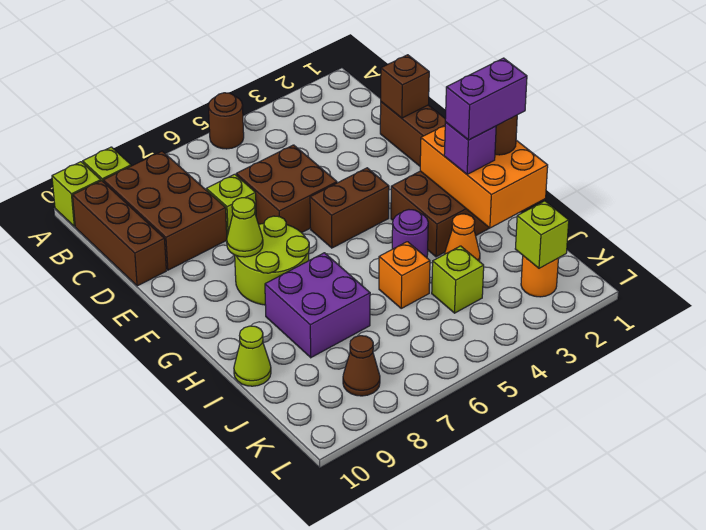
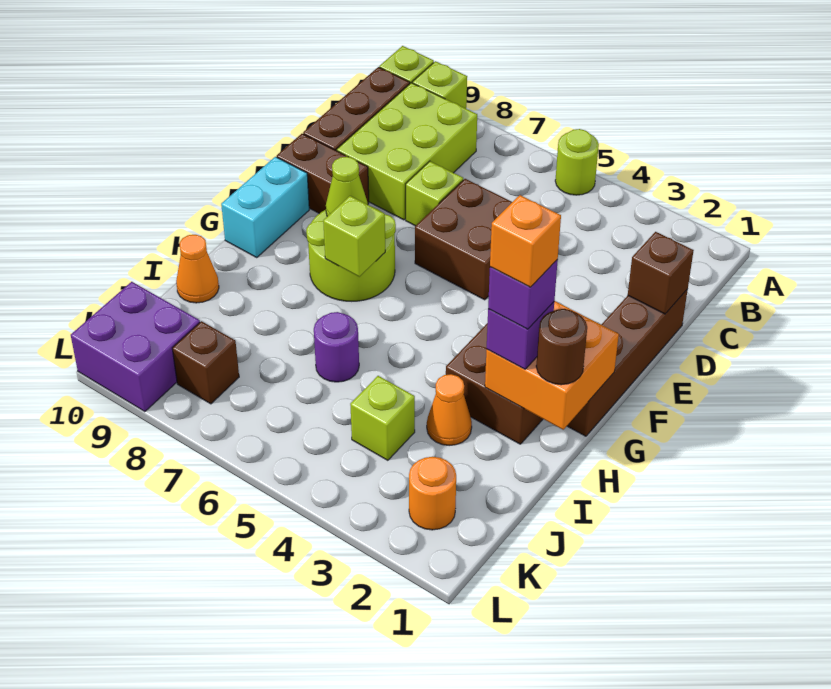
brown 1x1 round brick [208,93,244,149] -> lime 1x1 round brick [555,129,599,195]
brown 2x3 brick [103,151,227,270] -> lime 2x3 brick [337,83,477,220]
brown 1x2 brick [310,168,389,248] -> brown 1x2 brick moved to [277,134,369,214]
none -> cyan 1x2 brick [221,157,309,258]
orange 2x3 brick [420,125,548,228] -> orange 2x2 brick [485,301,619,430]
purple 1x2 brick [445,58,527,140] -> purple 1x1 brick [488,260,558,329]
purple 1x1 round brick [392,210,428,258] -> purple 1x1 round brick moved to [314,312,359,382]
purple 2x2 brick [265,253,370,358] -> purple 2x2 brick moved to [71,282,200,412]
orange 1x1 brick [379,242,430,308] -> orange 1x1 brick moved to [490,195,561,287]
lime 1x1 cone [234,326,271,386] -> orange 1x1 cone [176,235,219,303]
lime 1x1 brick [515,201,569,268] -> lime 1x1 brick moved to [323,196,385,277]
brown 1x1 cone [343,336,380,396] -> brown 1x1 brick [172,321,239,404]

